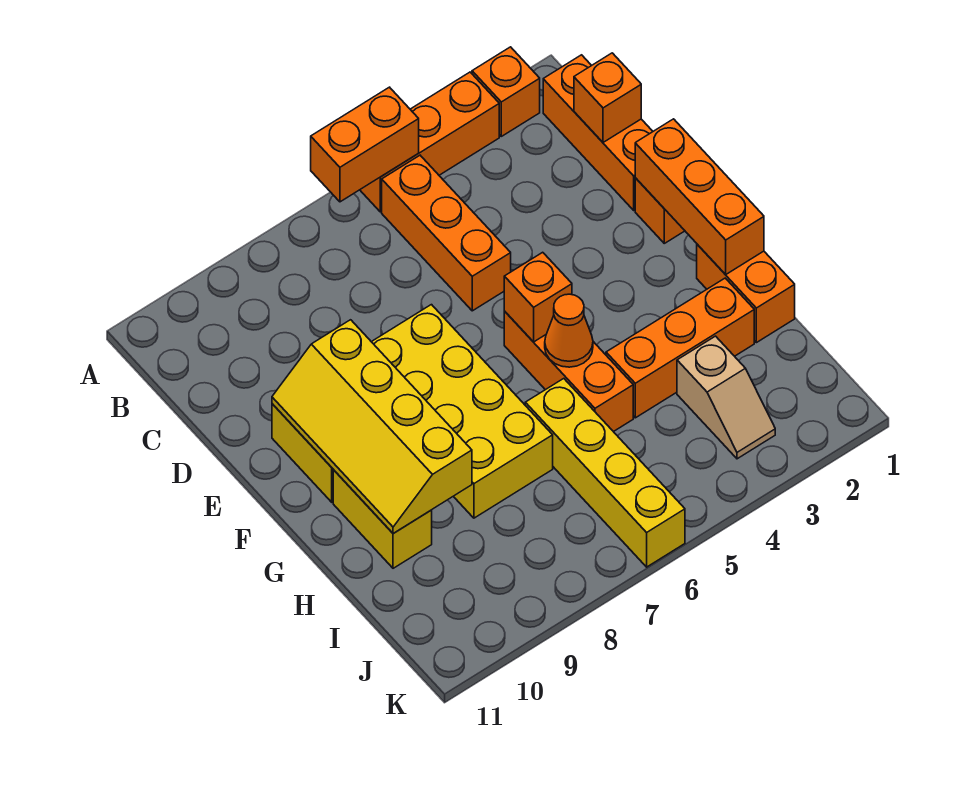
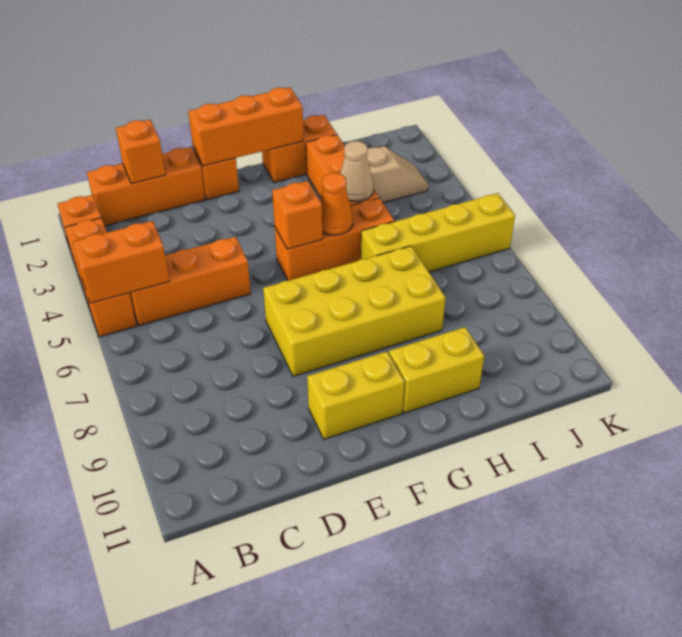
orange 1x2 brick [311,87,419,202] -> orange 1x2 brick turned to [73,221,169,303]
yellow 2x4 slope [272,320,472,534] -> none
none -> tan 1x1 cone [340,141,373,202]

